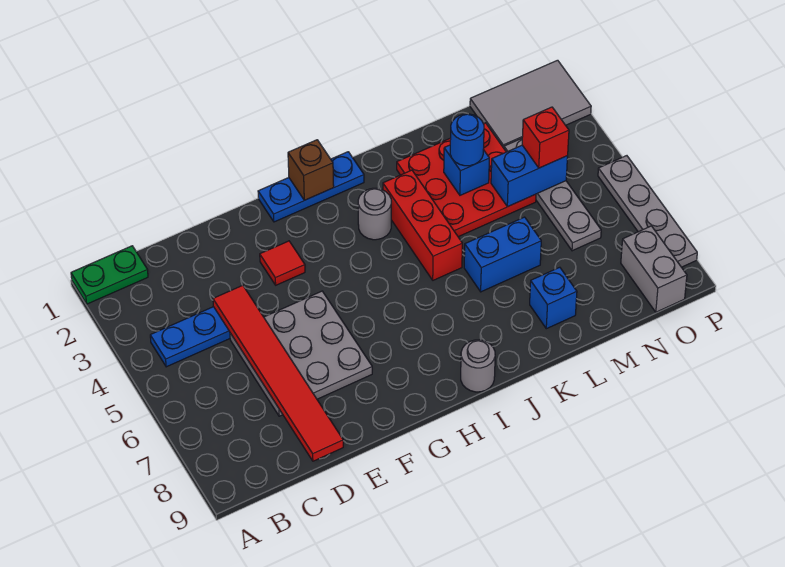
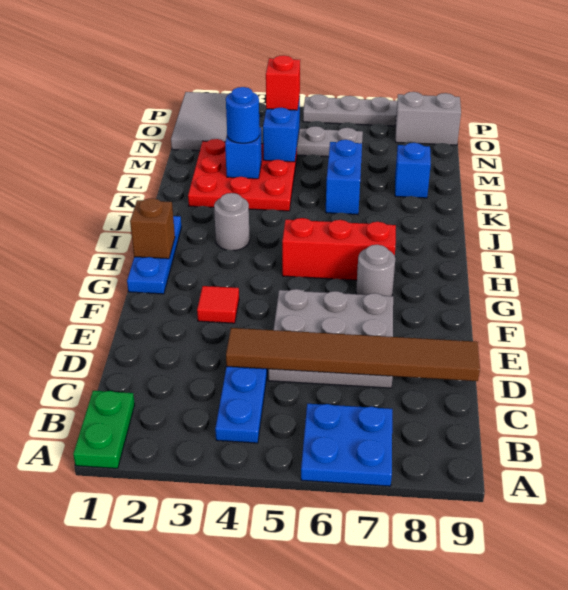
none -> blue 2x2 plate [301,404,392,486]
red 1x6 tile [213,285,343,461] -> brown 1x6 tile [226,328,480,381]
grey 1x1 round brick [461,340,495,392] -> grey 1x1 round brick moved to [356,245,395,296]
red 1x3 brick [383,170,462,280] -> red 1x3 brick moved to [282,218,396,280]

